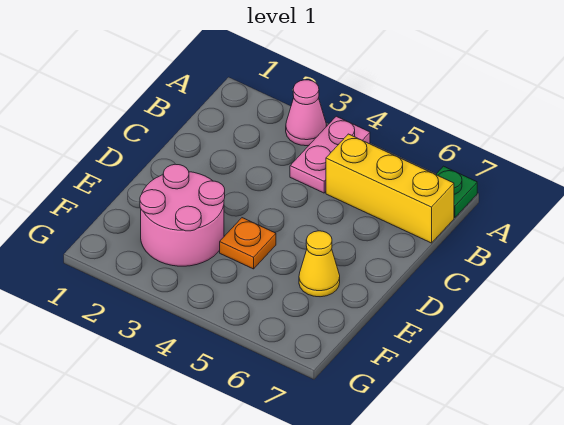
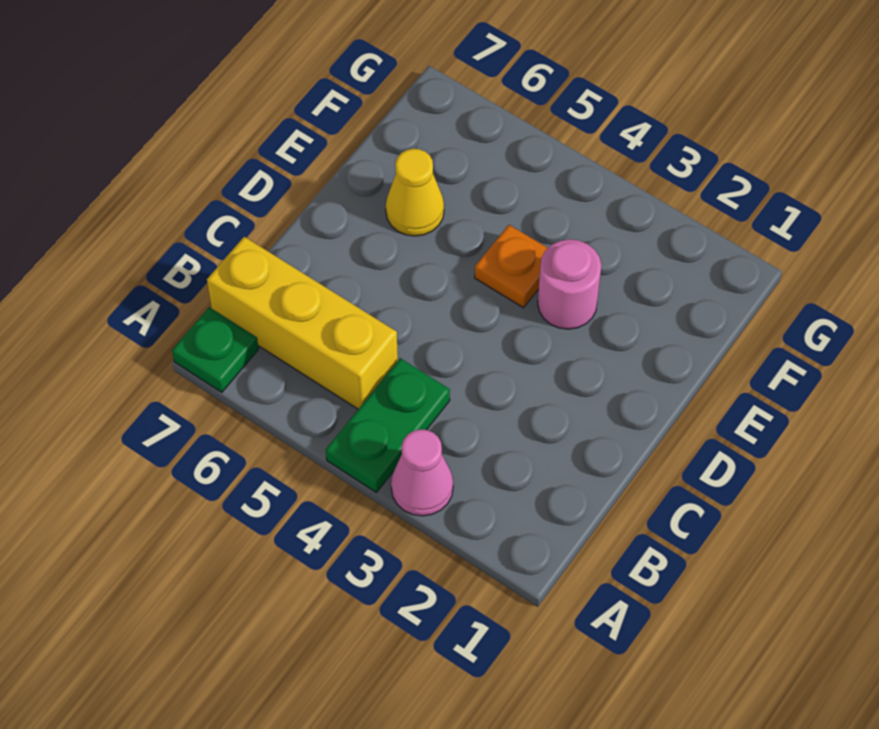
pink 1x2 plate [290,116,370,193] -> green 1x2 plate [326,358,450,492]
pink 2x2 round brick [140,164,225,266] -> pink 1x1 round brick [538,239,601,329]

